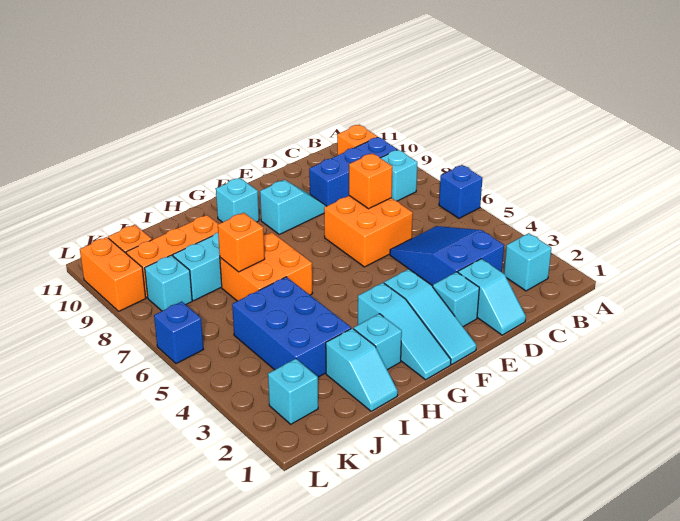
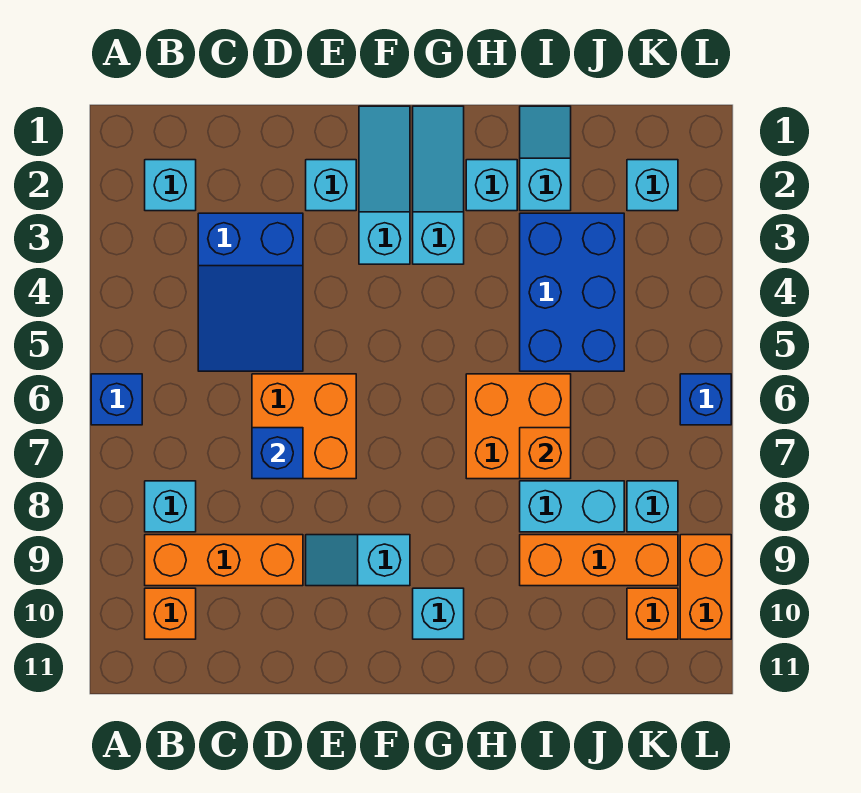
blue 1x3 brick [309,137,397,206] -> orange 1x3 brick [145,535,303,586]
cyan 1x2 slope [458,259,526,335] -> none
orange 1x1 brick [349,153,392,209] -> blue 1x1 brick [252,428,303,479]

